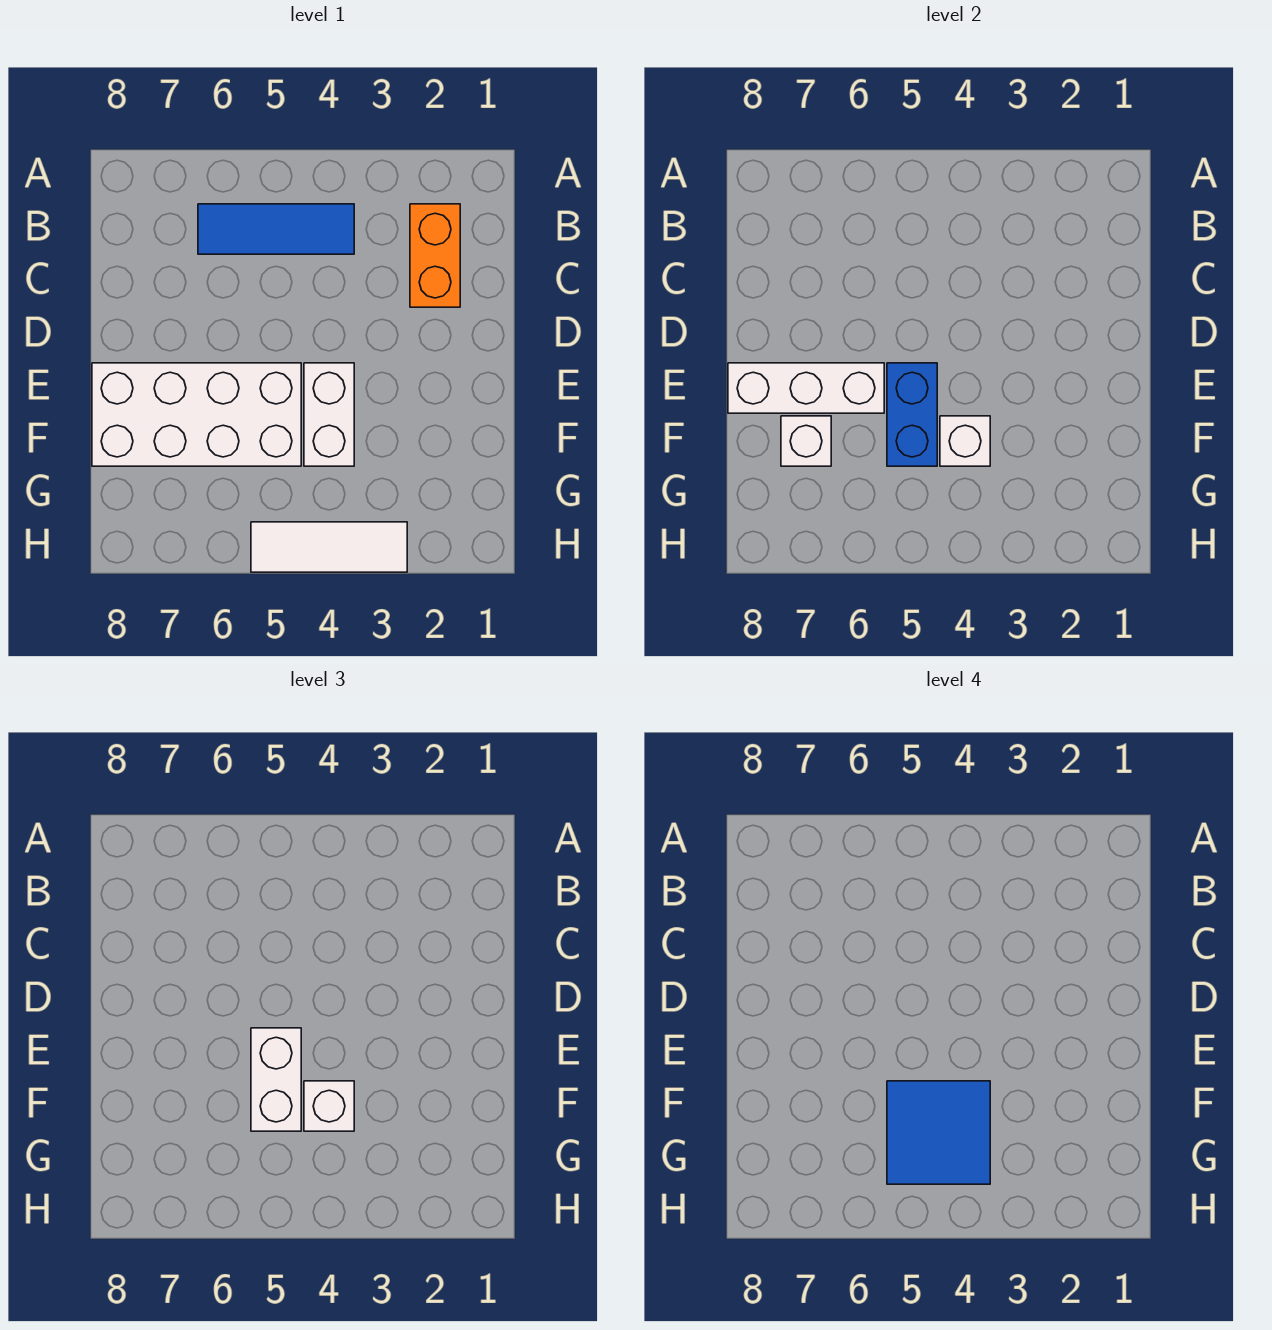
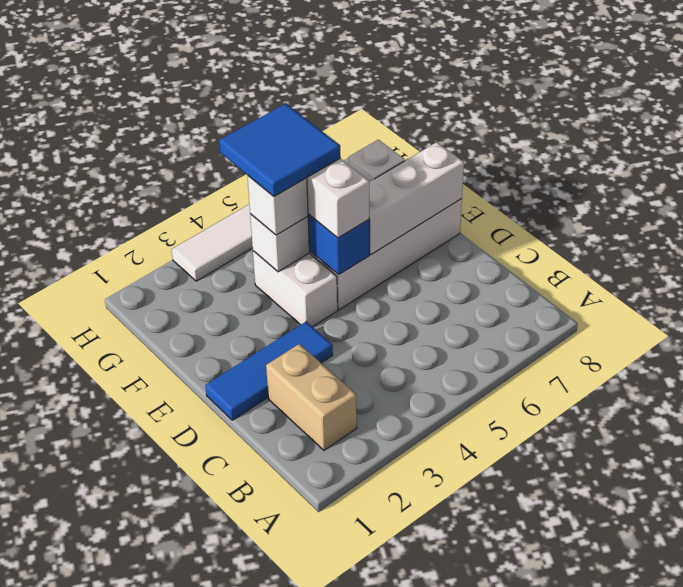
orange 1x2 brick [410,204,460,307] -> tan 1x2 brick [266,344,357,450]
blue 1x3 tile [198,204,354,254] -> blue 1x3 tile moved to [205,322,333,420]

